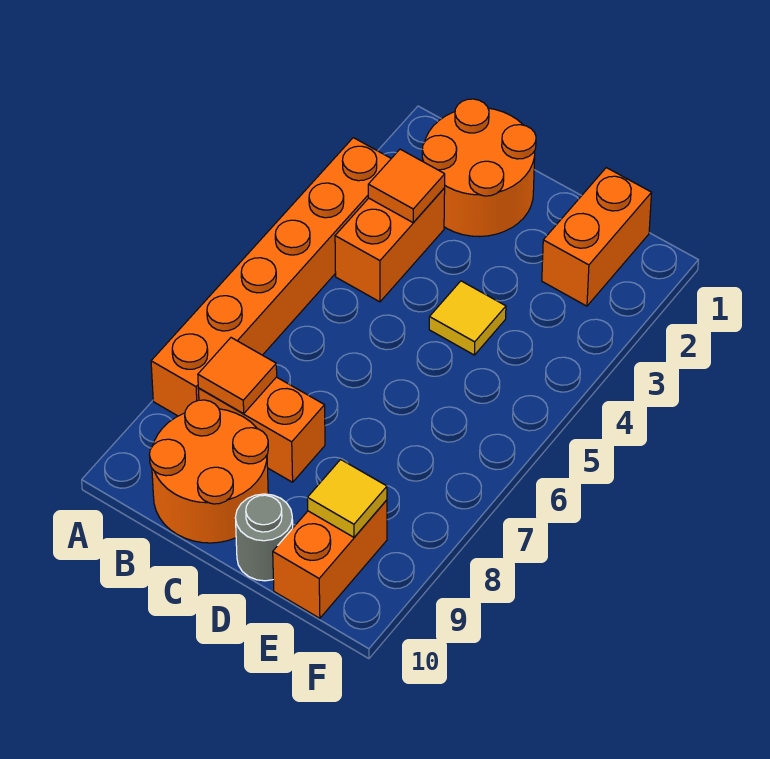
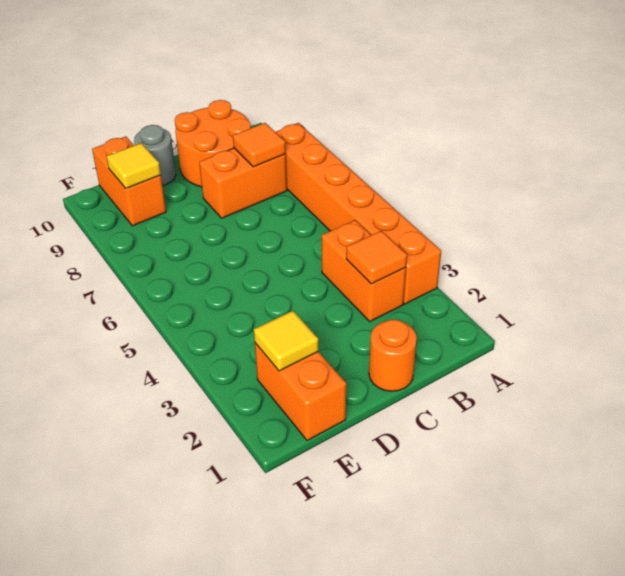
orange 2x2 round brick [422,99,536,237] -> orange 1x1 round brick [369,319,417,391]
yellow 1x1 tile [429,281,506,355] -> yellow 1x1 tile moved to [254,311,319,371]

